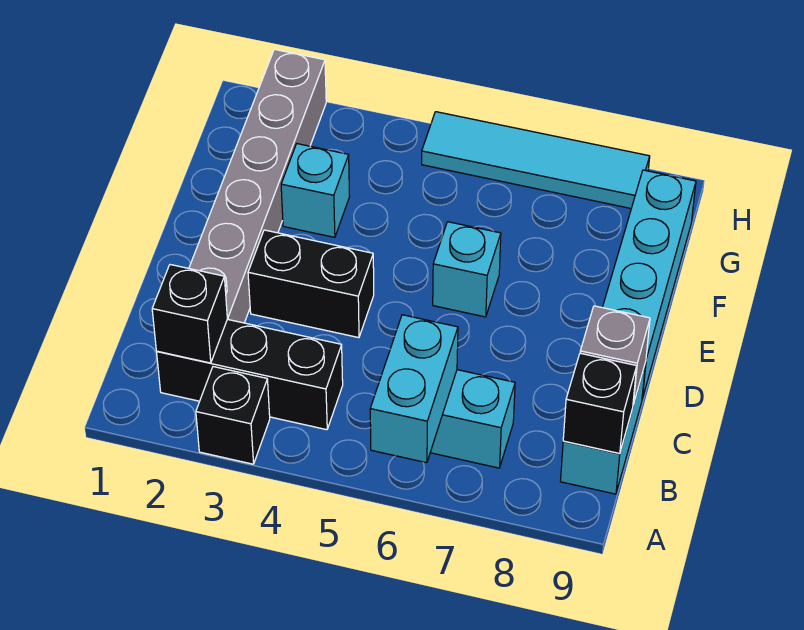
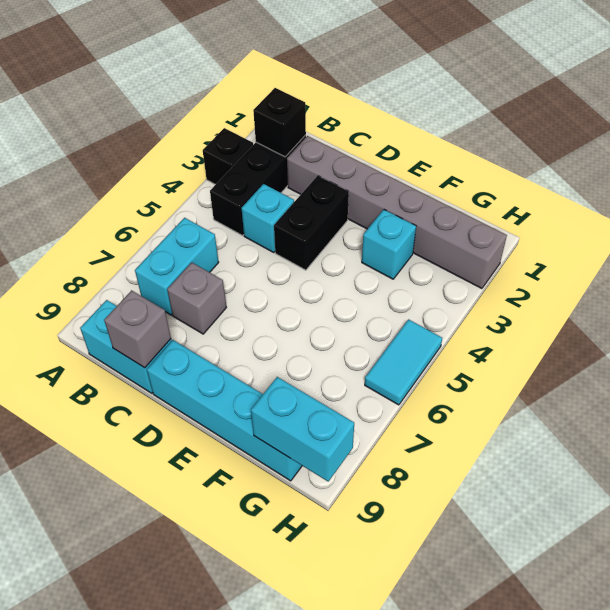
cyan 1x2 brick [370,315,458,463] -> cyan 1x2 brick moved to [251,377,354,481]
black 1x1 brick [563,353,637,454] -> none
none -> grey 1x1 brick [167,262,226,334]
cyan 1x1 brick [433,222,501,317] -> cyan 1x1 brick moved to [242,184,294,253]
cyan 1x4 tile [422,112,650,208] -> cyan 1x2 tile [365,319,442,405]

